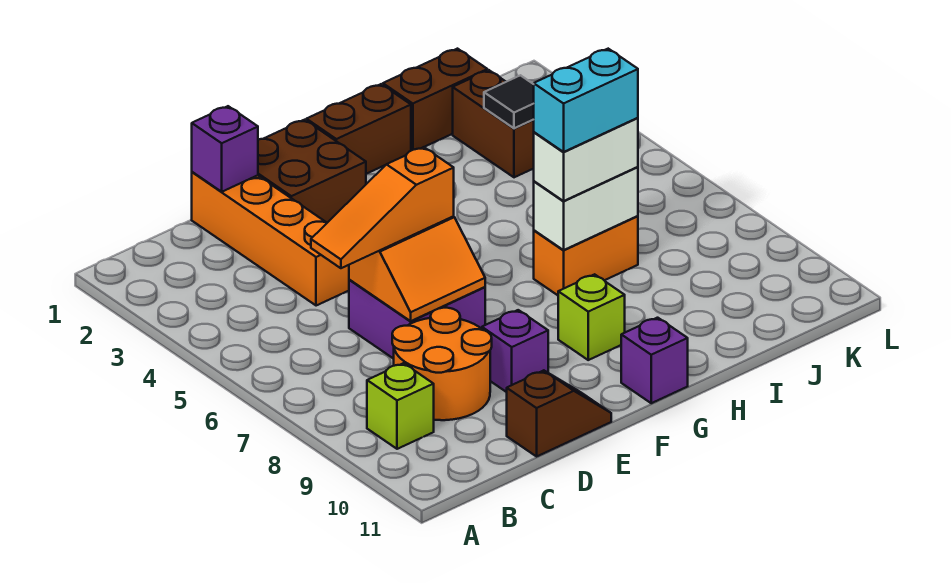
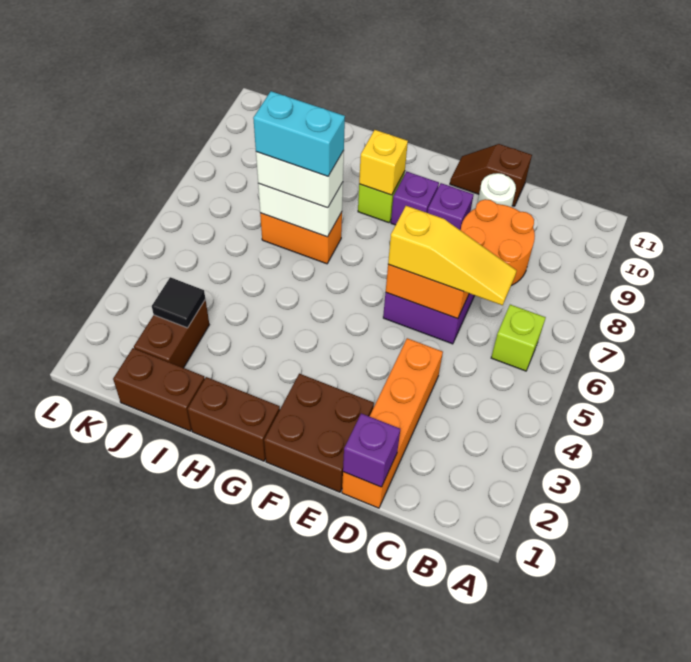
lime 1x1 brick [367,363,434,449] -> lime 1x1 brick moved to [491,305,546,371]
orange 1x3 slope [311,147,454,268] -> yellow 1x3 slope [388,206,517,305]
none -> white 1x1 round brick [478,173,516,207]
none -> yellow 1x1 brick [359,130,408,195]
purple 1x1 brick [621,318,688,403] -> purple 1x1 brick moved to [391,172,439,225]

